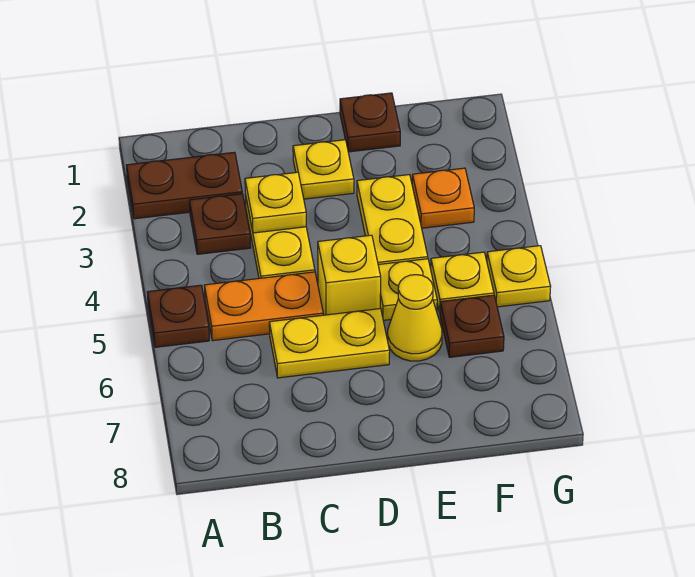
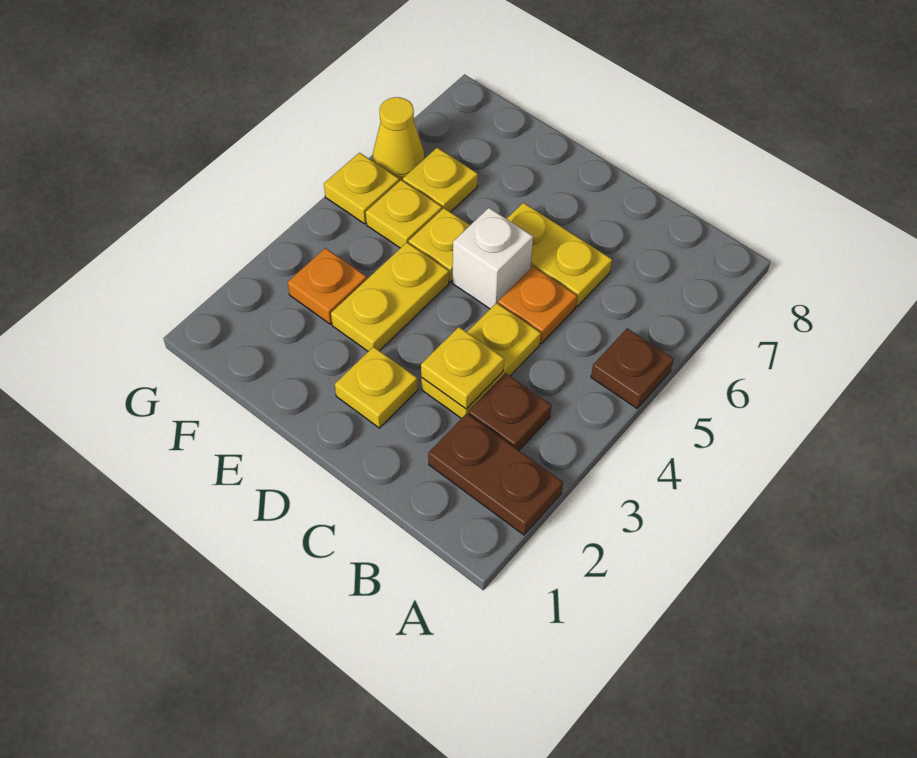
orange 1x2 plate [204,272,323,341] -> orange 1x1 plate [498,267,577,343]
yellow 1x1 brick [318,235,381,315] -> white 1x1 brick [453,208,533,309]
brown 1x1 plate [340,93,400,152] -> none
yellow 1x1 cone [388,275,442,361] -> yellow 1x1 cone moved to [373,97,424,181]
brown 1x1 plate [440,295,504,357] -> yellow 1x1 plate [403,148,478,212]

